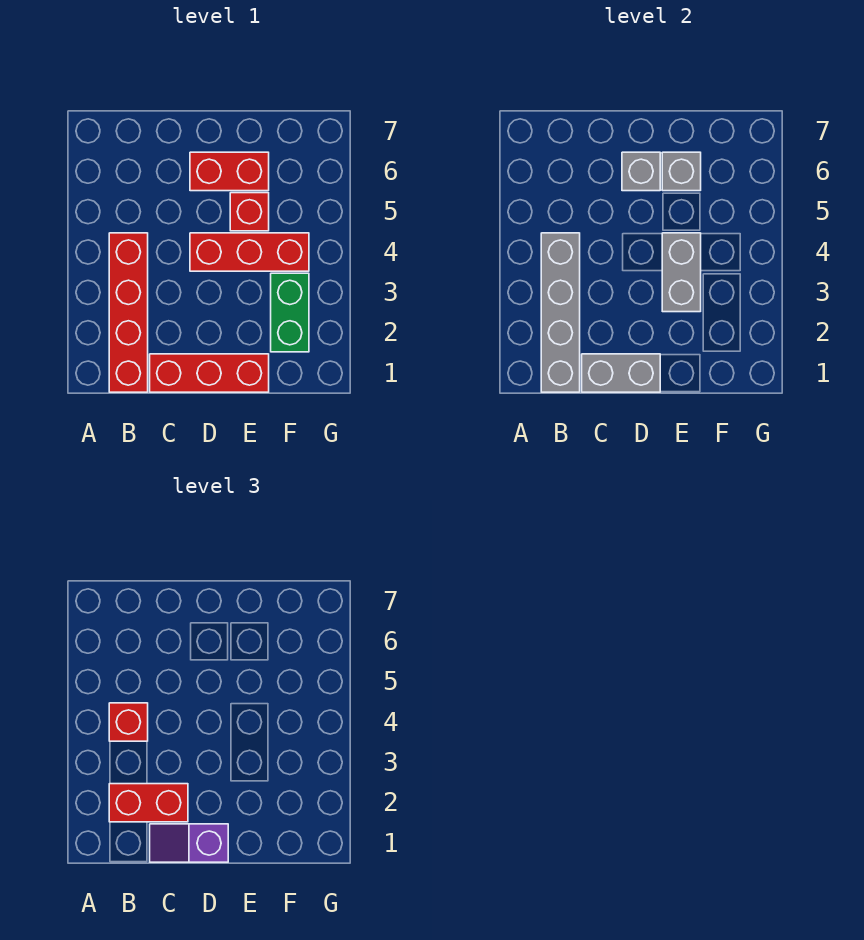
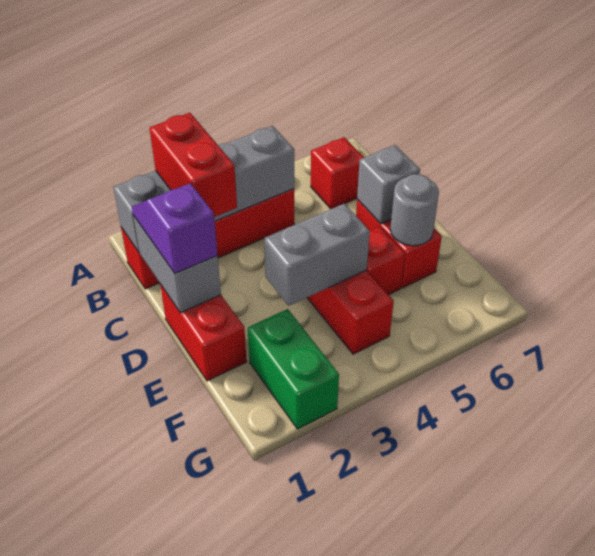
red 1x1 brick [109,703,148,741] -> red 1x1 brick moved to [311,137,364,209]
red 1x3 brick [150,354,269,392] -> red 1x2 brick [160,284,247,381]
grey 1x1 brick [662,152,701,191] -> grey 1x1 round brick [390,174,439,246]
green 1x2 brick [271,273,309,352] -> green 1x2 brick turned to [248,309,339,429]

